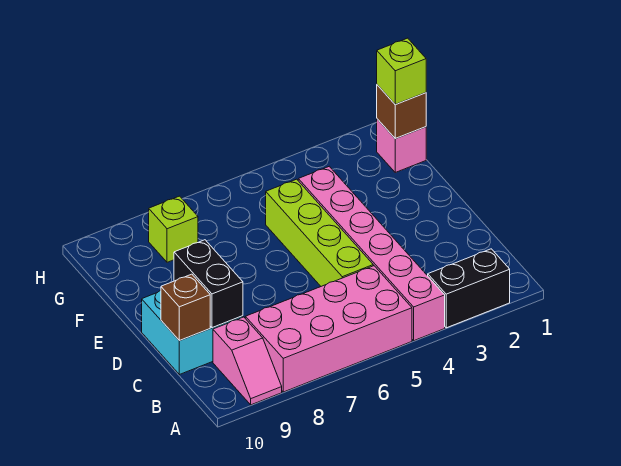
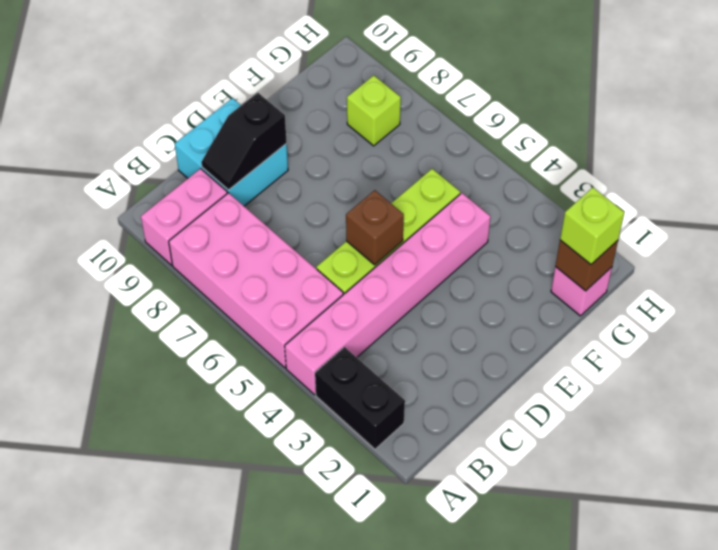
pink 1x2 slope [213,317,282,405] -> pink 1x2 brick [141,169,227,265]
black 1x2 brick [174,240,243,328] -> black 1x2 slope [201,93,287,190]
brown 1x1 brick [161,274,210,341] -> brown 1x1 brick moved to [346,190,404,265]

